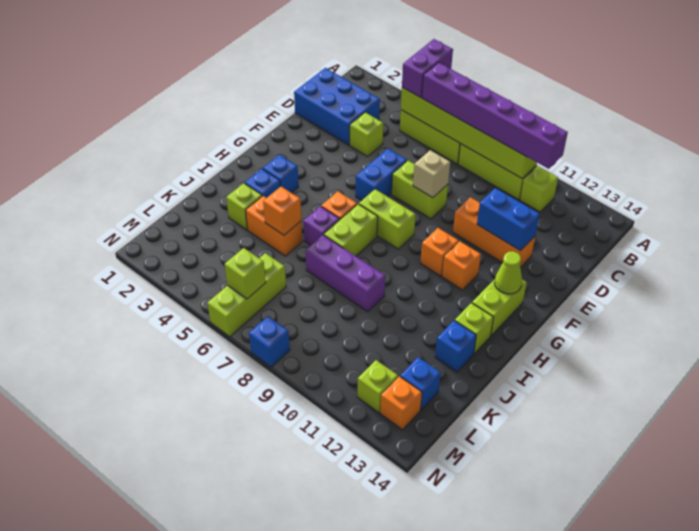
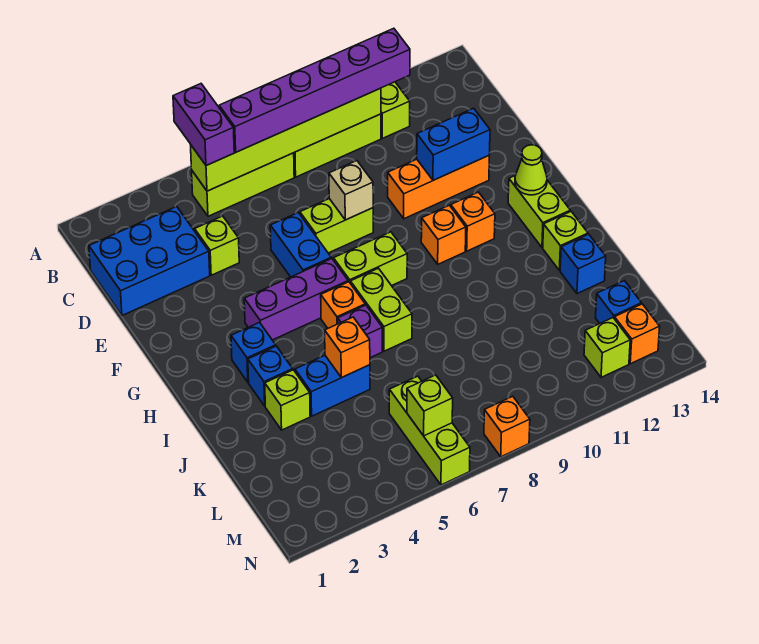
orange 1x2 brick [246,196,303,256] -> blue 1x2 brick [295,356,370,416]
purple 1x3 brick [305,235,385,312] -> purple 1x3 brick moved to [244,259,348,340]
blue 1x1 brick [249,316,290,367] -> orange 1x1 brick [484,396,530,457]

